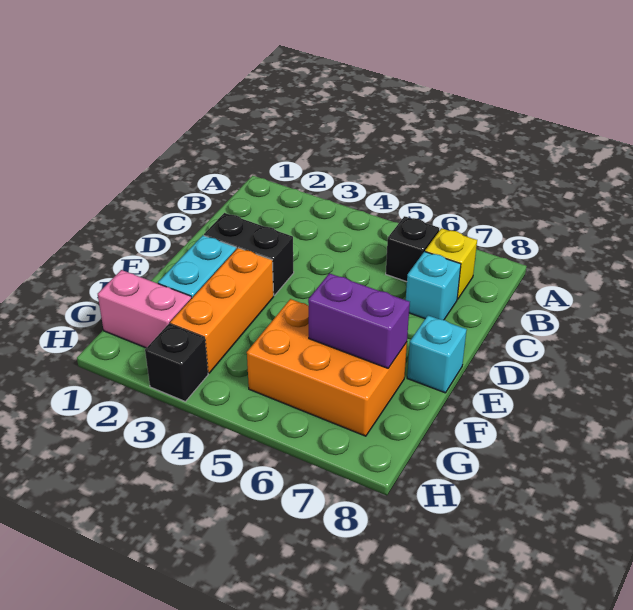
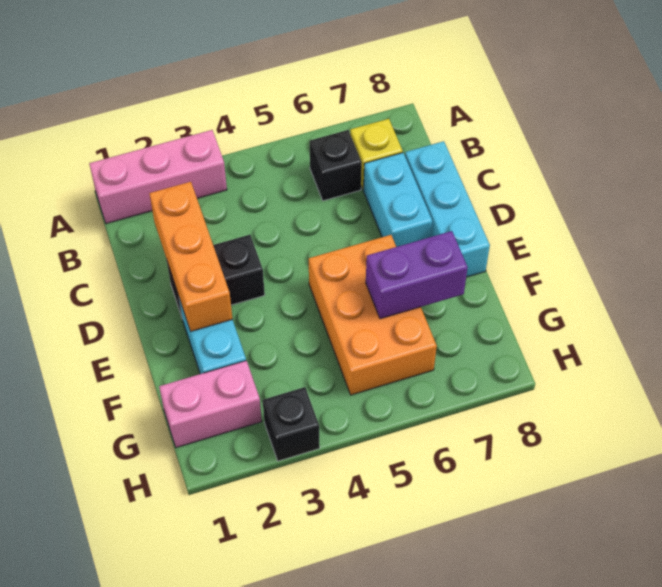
none -> pink 1x3 brick [89,130,227,224]
cyan 1x1 brick [406,252,461,320] -> cyan 1x2 brick [364,153,432,247]
orange 1x3 brick [170,248,274,373] -> orange 1x3 brick moved to [149,182,232,331]
cyan 1x1 brick [407,315,467,393] -> cyan 1x3 brick [405,141,490,277]
orange 2x3 brick [247,299,407,436] -> orange 2x3 brick turned to [309,235,437,395]

